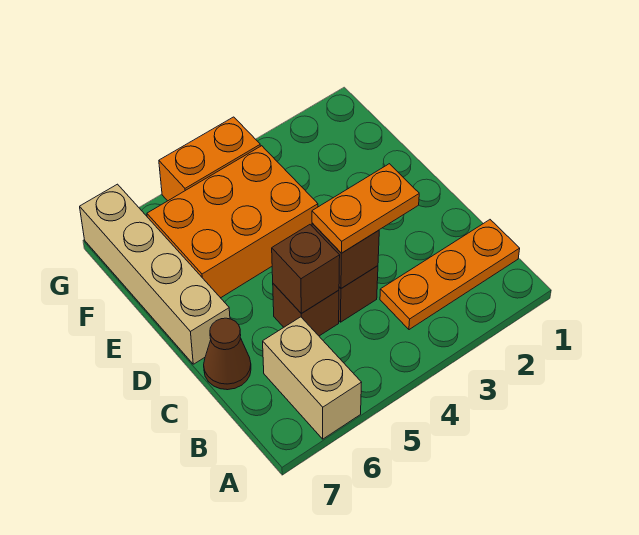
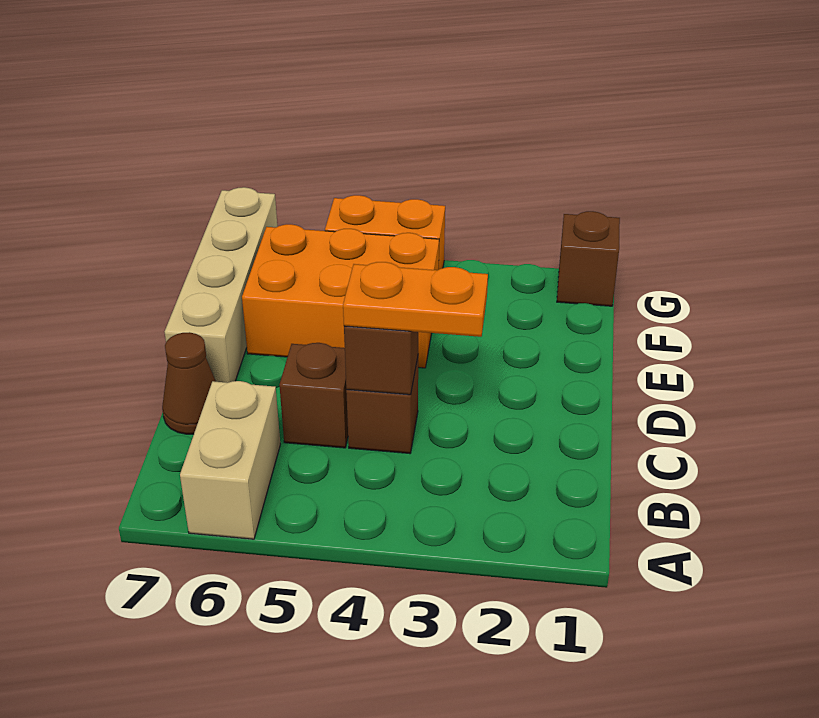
orange 1x3 plate [380,220,520,330] -> none
brown 1x1 brick [272,225,340,314] -> brown 1x1 brick moved to [557,211,620,306]

